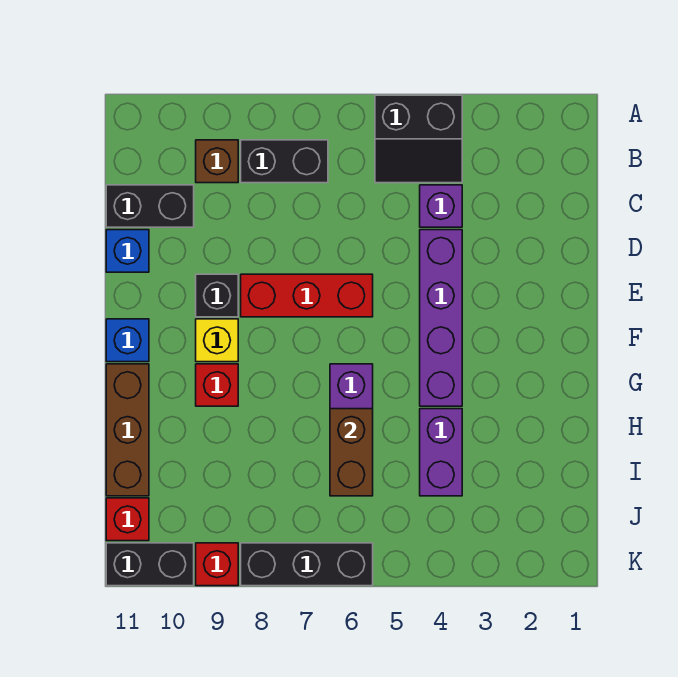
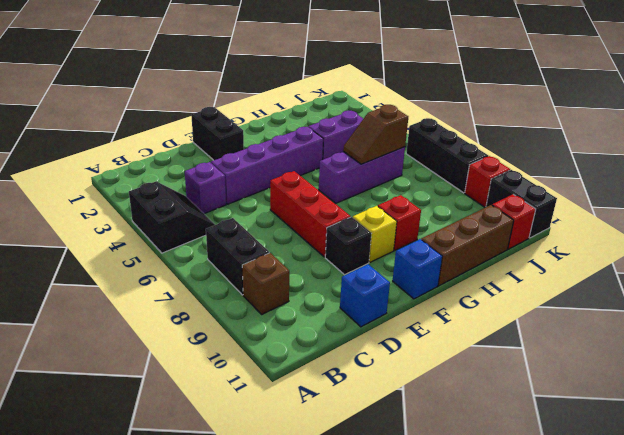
black 1x2 brick [106,185,194,227] -> black 1x2 brick moved to [191,107,244,160]
brown 1x2 brick [330,409,373,496] -> brown 1x2 slope [343,105,408,164]

